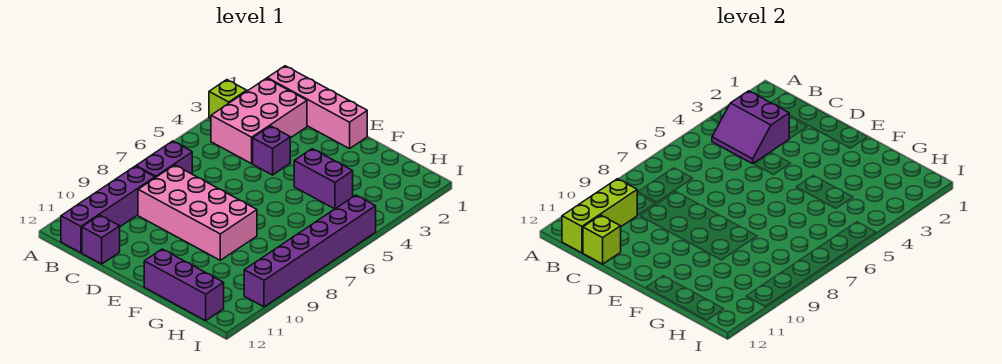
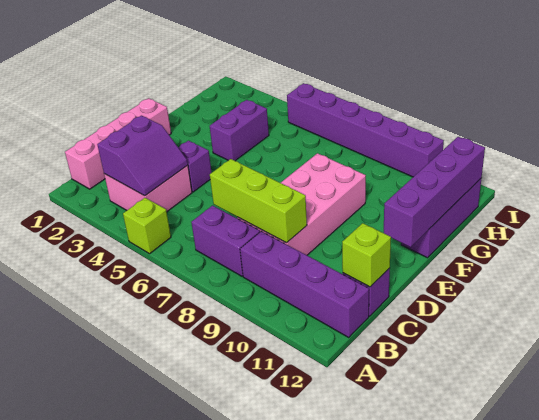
lime 1x1 brick [209,80,247,119] -> lime 1x1 brick moved to [123,198,171,254]
pink 2x3 brick [211,78,307,164] -> pink 2x2 brick [104,165,192,212]
lime 1x3 brick [562,179,637,253] -> lime 1x3 brick moved to [210,159,307,243]
none -> purple 1x4 brick [384,137,485,247]

